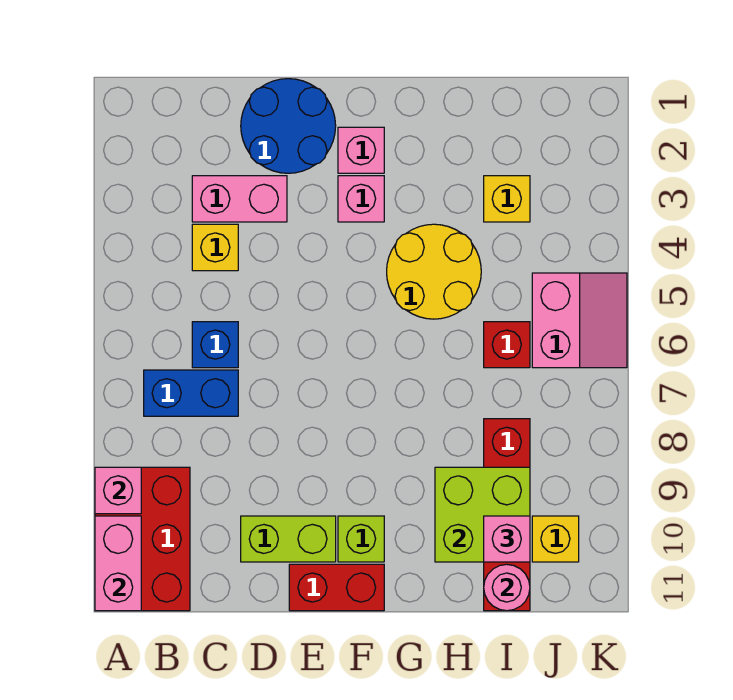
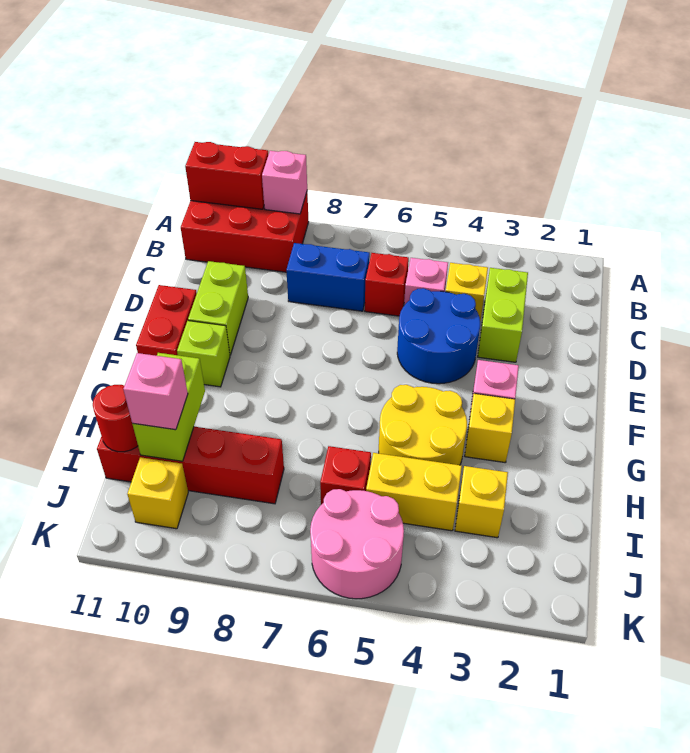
pink 1x2 brick [95,516,141,611] -> red 1x2 brick [185,142,268,209]
blue 1x2 brick [144,370,238,416] -> blue 1x2 brick turned to [286,243,370,311]
pink 1x2 brick [192,176,287,222] -> lime 1x2 brick [478,268,528,362]
blue 1x1 brick [192,322,238,368] -> red 1x1 brick [365,253,409,316]
blue 2x2 round brick [241,79,336,173] -> blue 2x2 round brick moved to [397,288,480,384]
pink 1x1 brick [338,127,384,173] -> pink 1x1 brick moved to [404,258,448,305]
none -> yellow 1x1 brick [465,394,515,463]
lime 2x2 brick [435,467,530,562] -> lime 1x2 brick [133,353,205,461]
none -> yellow 1x2 brick [366,453,462,531]
pink 1x1 round brick [484,564,530,611] -> red 1x1 round brick [93,385,138,452]
pink 2x2 slope [532,273,627,368] -> pink 2x2 round brick [310,489,404,599]

